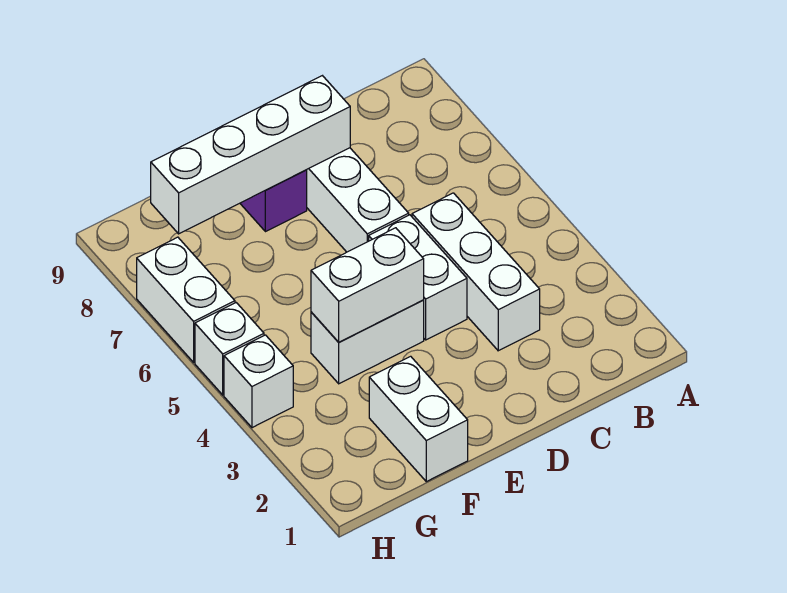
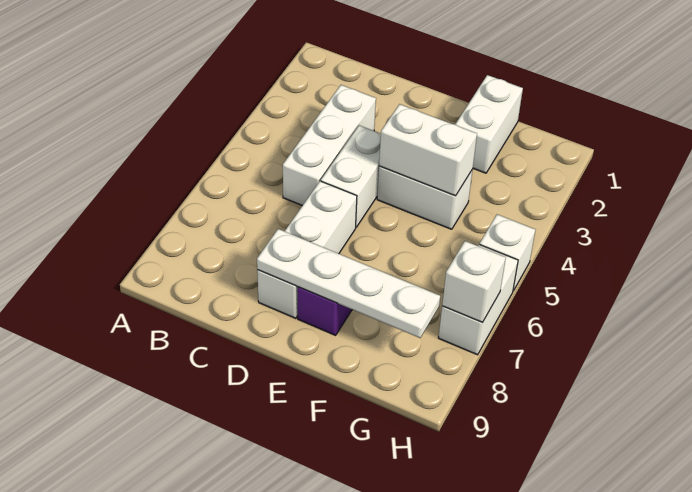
white 1x4 brick [151,76,350,234] -> white 1x4 plate [257,229,440,338]
white 1x1 brick [224,335,293,428] -> white 1x1 brick moved to [442,241,506,323]

